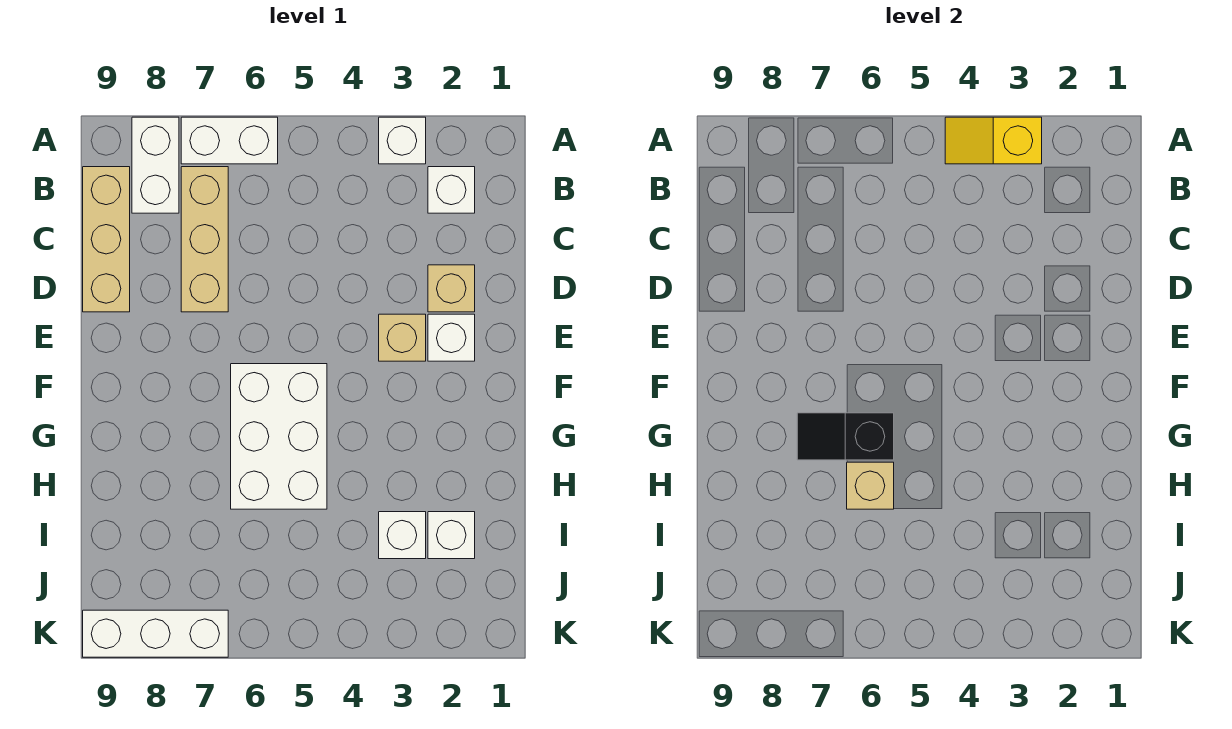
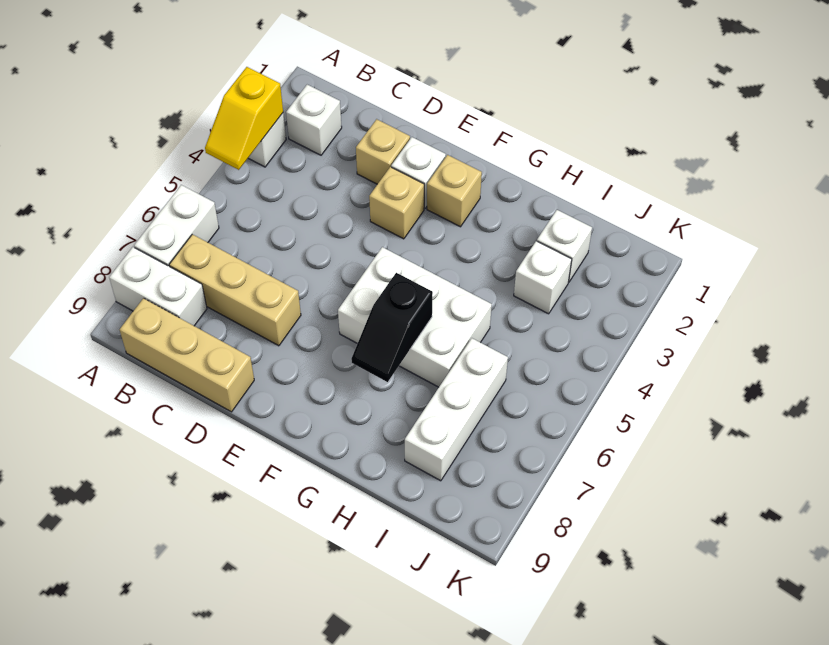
tan 1x1 brick [847,462,894,509] -> tan 1x1 brick moved to [427,155,482,227]
white 1x3 brick [83,610,228,657] -> white 1x3 brick moved to [405,338,508,481]

